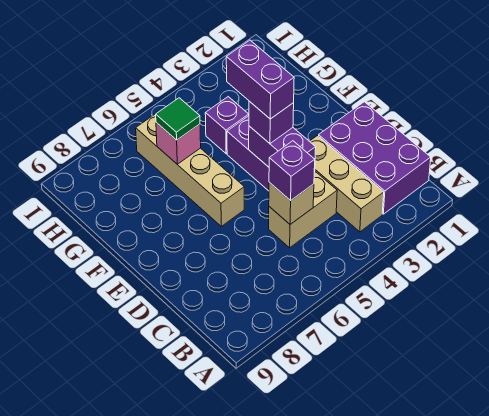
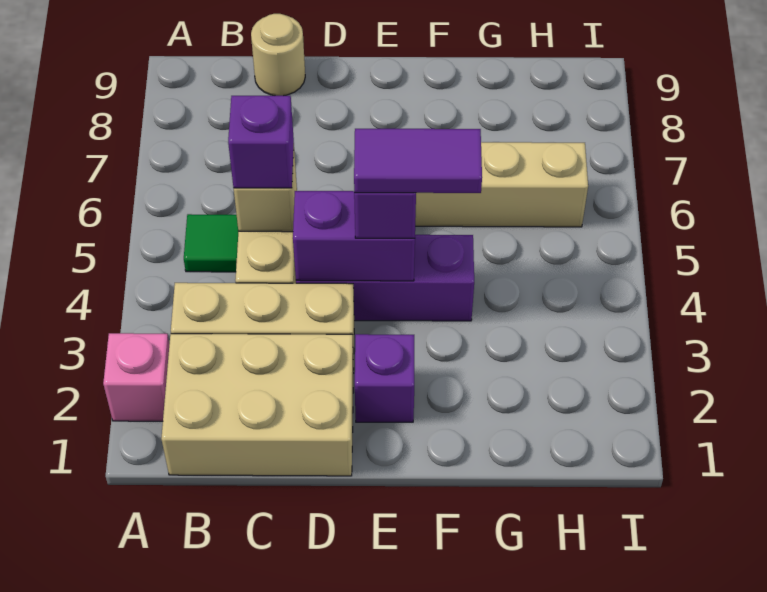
purple 2x3 brick [319,102,431,214] -> tan 2x3 brick [161,334,354,476]
none -> tan 1x1 round brick [251,14,305,96]
purple 1x2 brick [226,40,294,119] -> purple 1x2 tile [354,129,482,193]
purple 1x1 brick [205,97,249,154] -> purple 1x1 brick moved to [355,334,414,422]
pink 1x1 brick [156,123,201,164] -> pink 1x1 brick moved to [103,333,169,421]
green 1x1 tile [156,98,200,140] -> green 1x1 tile moved to [184,214,238,272]

